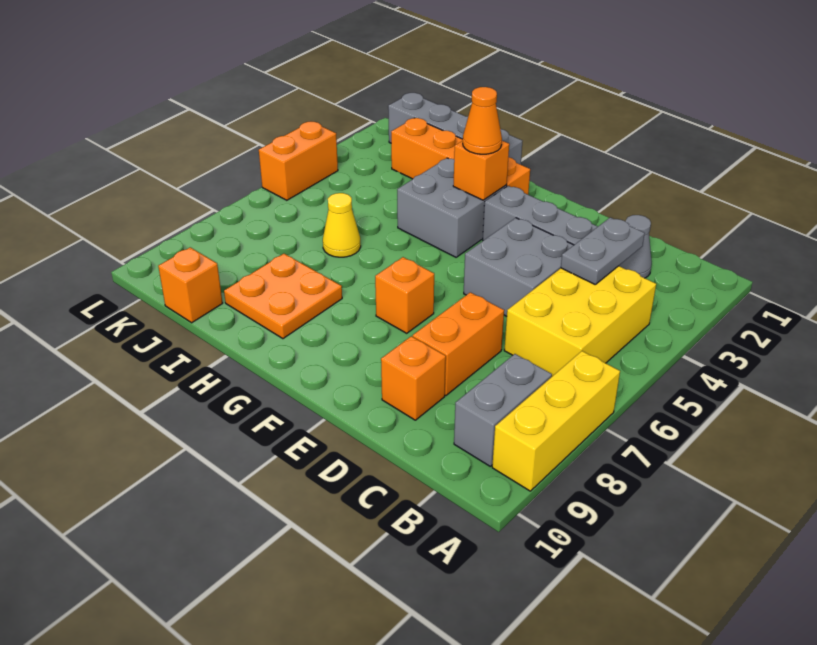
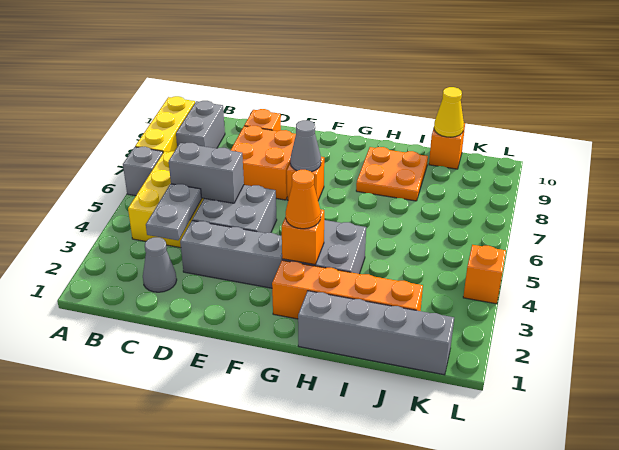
none -> grey 1x1 brick [123,147,163,196]
none -> grey 1x2 brick [169,143,244,203]
orange 1x2 brick [413,292,504,396] -> orange 2x2 brick [230,126,296,200]
none -> grey 1x1 cone [290,120,321,172]
yellow 1x1 cone [323,193,361,257] -> yellow 1x1 cone moved to [434,87,464,137]
orange 1x2 brick [259,122,338,200] -> orange 1x1 brick [463,245,506,304]

